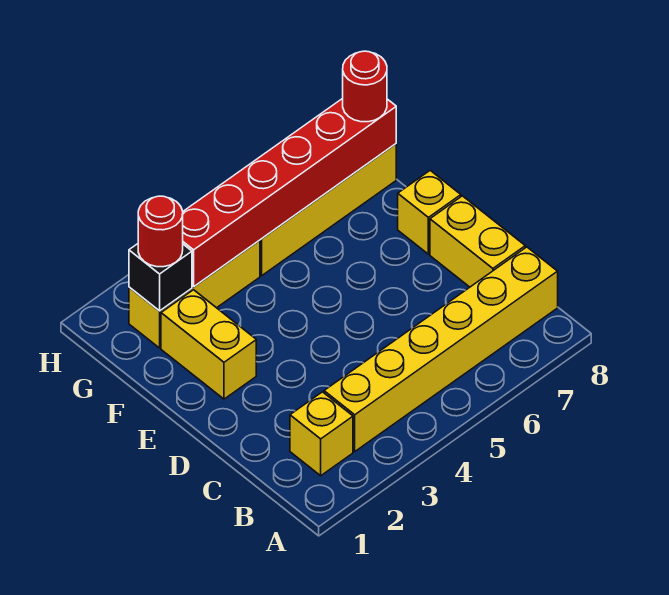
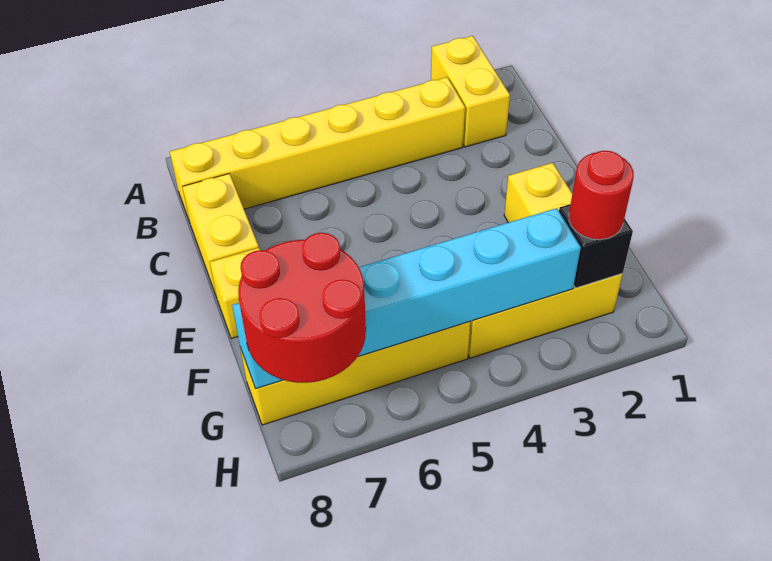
yellow 1x1 brick [290,392,353,476] -> yellow 1x2 brick [431,36,510,147]
red 1x6 brick [183,98,396,286] -> cyan 1x6 brick [232,208,581,389]
red 1x1 round brick [343,51,387,122] -> red 2x2 round brick [238,233,366,383]

